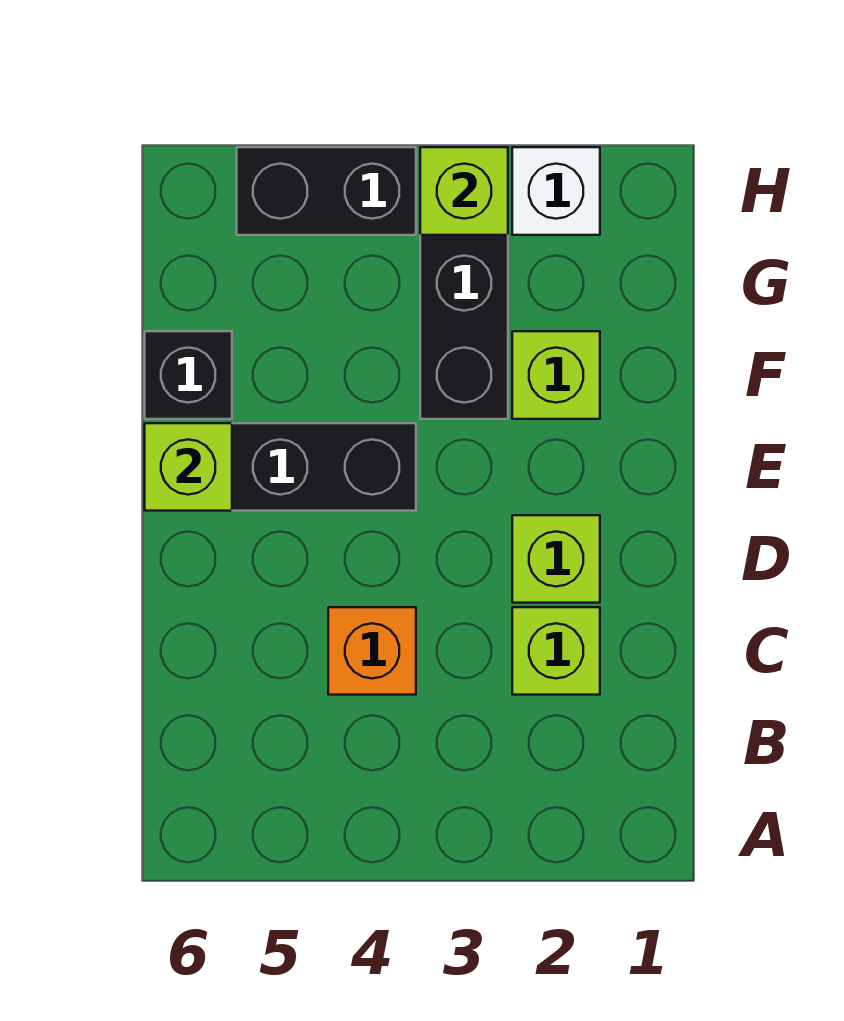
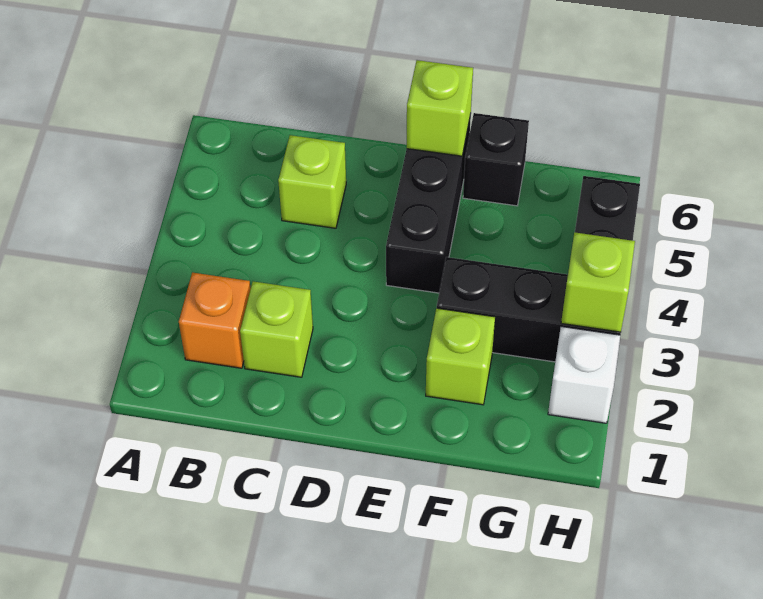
orange 1x1 brick [328,607,416,695] -> orange 1x1 brick moved to [179,273,251,368]
lime 1x1 brick [512,515,600,603] -> lime 1x1 brick moved to [278,135,346,228]

